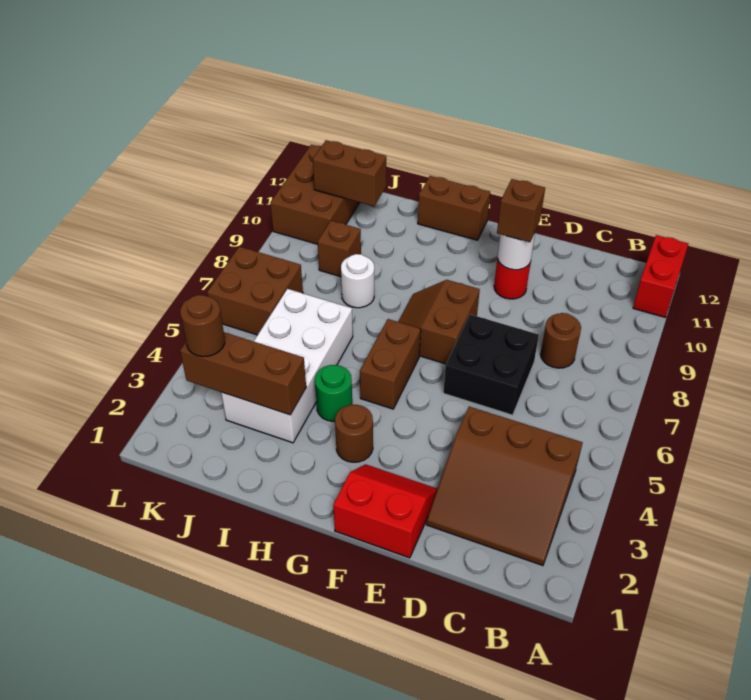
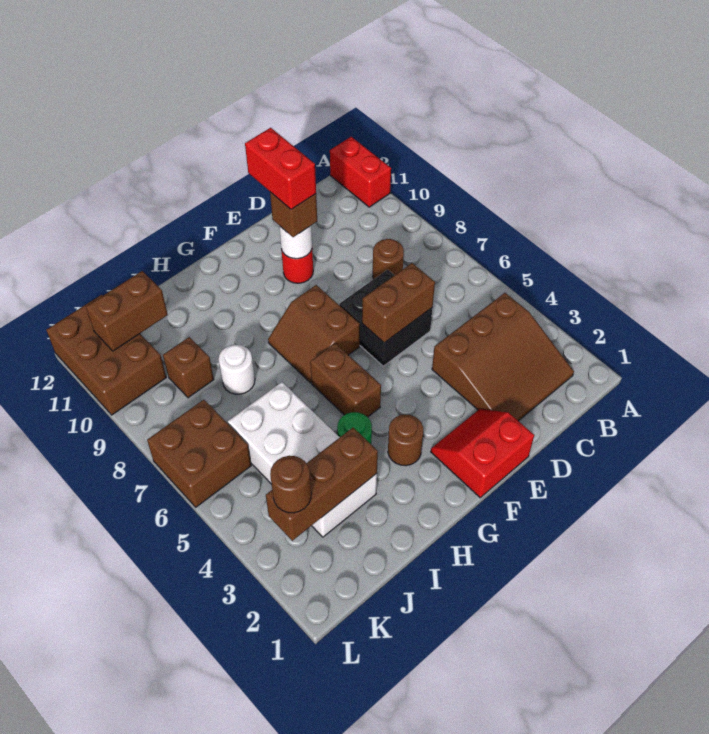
none -> red 1x2 brick [245,128,316,210]
brown 1x2 brick [418,176,490,240] -> brown 1x2 brick moved to [362,263,435,343]

